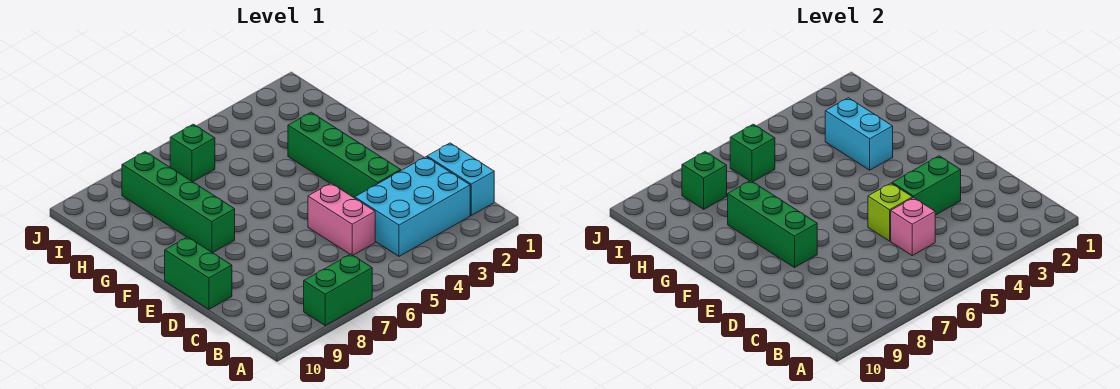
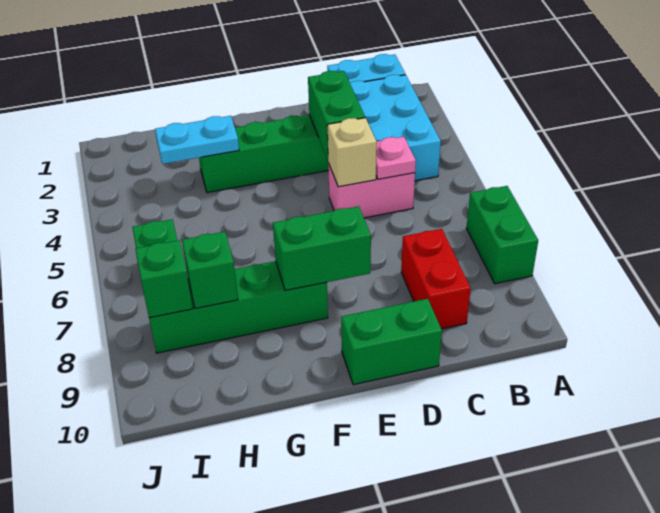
pink 1x1 brick [891,198,935,255] -> pink 1x1 plate [376,137,416,179]
none -> red 1x2 brick [401,229,471,329]
lime 1x1 brick [868,183,913,241] -> tan 1x1 brick [327,118,377,187]
green 1x3 brick [728,181,817,268] -> green 1x2 brick [273,206,371,290]
cyan 1x2 brick [825,98,893,170] -> cyan 1x2 plate [155,116,239,164]
green 1x1 brick [730,124,775,182] -> green 1x1 brick moved to [182,232,238,308]

